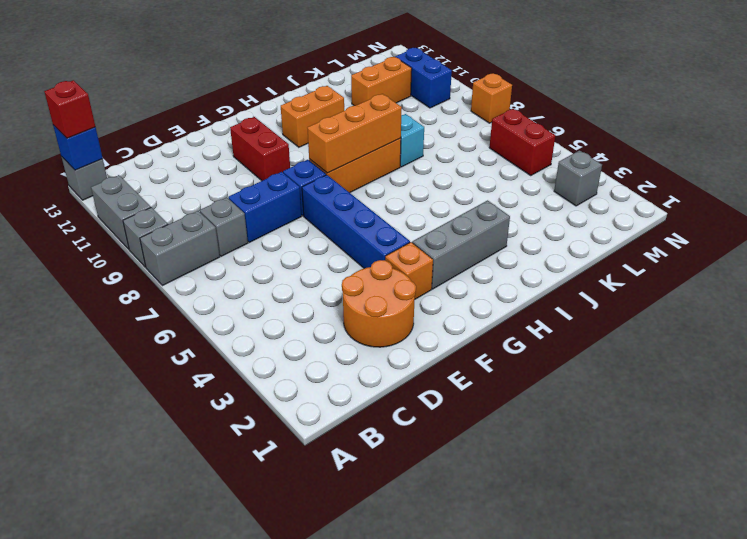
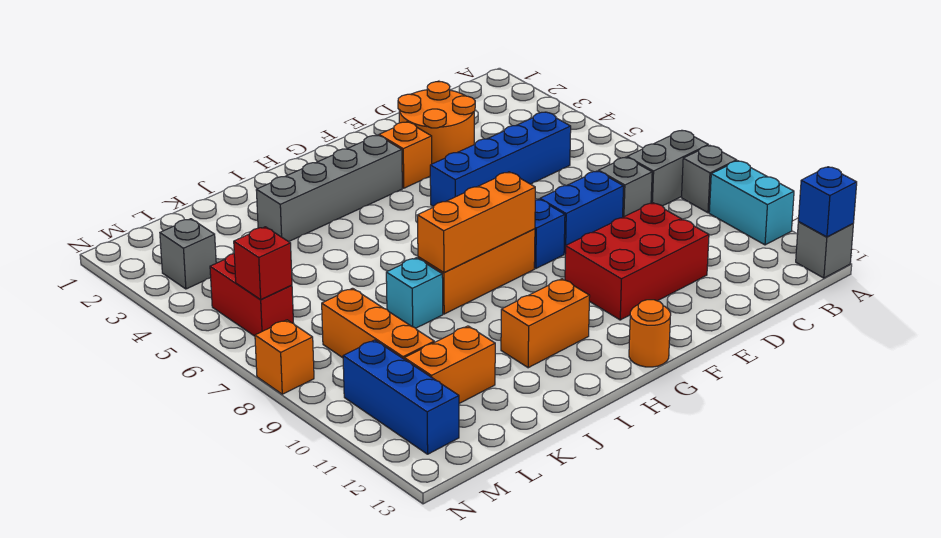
grey 1x2 brick [91,175,151,249] -> cyan 1x2 brick [709,161,794,245]
red 1x1 brick [44,80,95,138] -> red 1x1 brick moved to [234,227,292,299]
blue 1x4 brick [302,175,410,268] -> blue 1x4 brick turned to [430,112,571,207]
red 1x2 brick [230,117,290,181] -> red 2x3 brick [565,203,709,320]
grey 1x3 brick [412,200,510,289] -> grey 1x4 brick [256,135,402,242]
none -> orange 1x1 round brick [629,300,671,367]
none -> orange 1x3 brick [322,288,434,359]
blue 1x2 brick [396,48,452,108] -> blue 1x3 brick [343,340,459,454]

